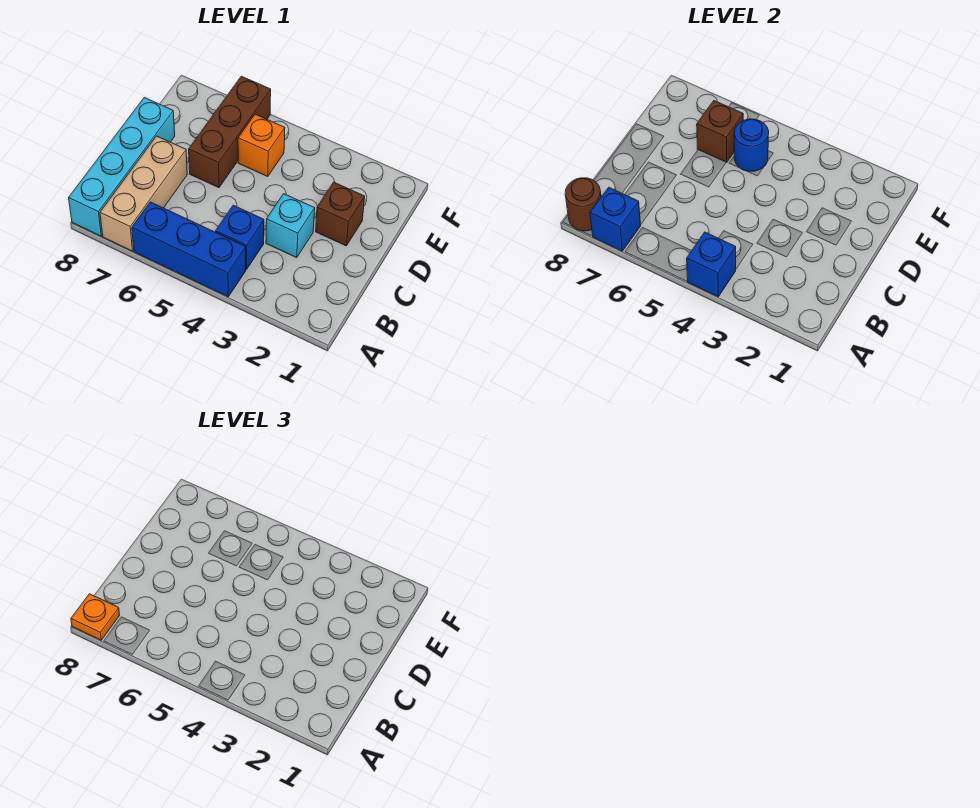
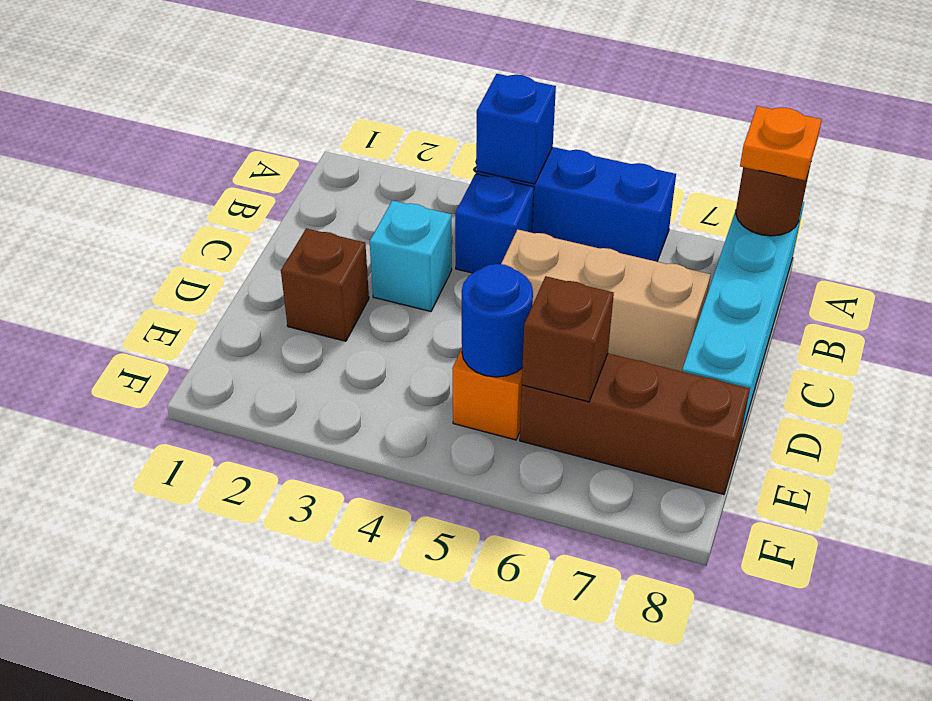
tan 1x3 brick [100,136,187,251] -> tan 1x3 brick turned to [501,229,711,372]
blue 1x1 brick [590,187,641,251] -> none
brown 1x3 brick [189,76,271,188] -> brown 1x3 brick turned to [520,354,750,494]

